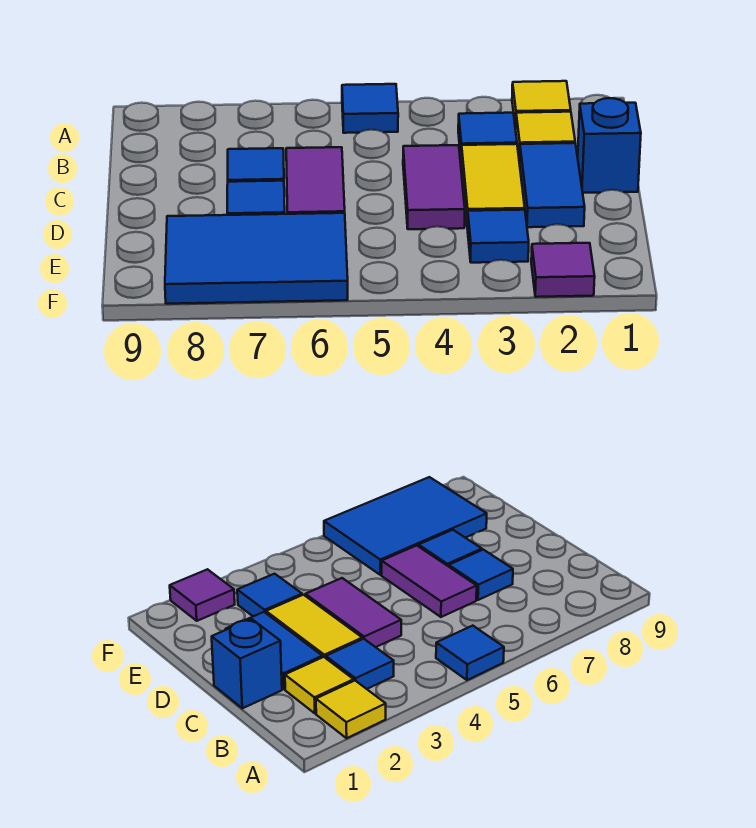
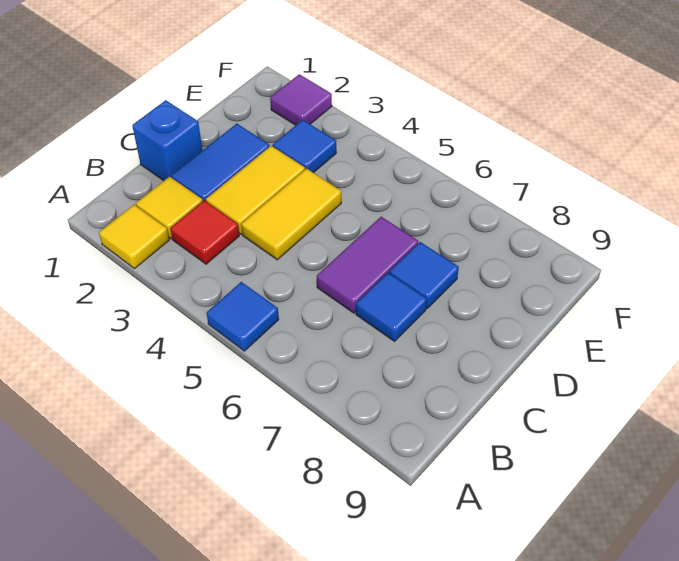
blue 1x1 tile [458,113,517,155] -> red 1x1 tile [170,201,239,264]
purple 1x2 tile [403,145,465,229] -> yellow 1x2 tile [241,168,341,260]
blue 2x3 tile [165,213,348,304] -> none

